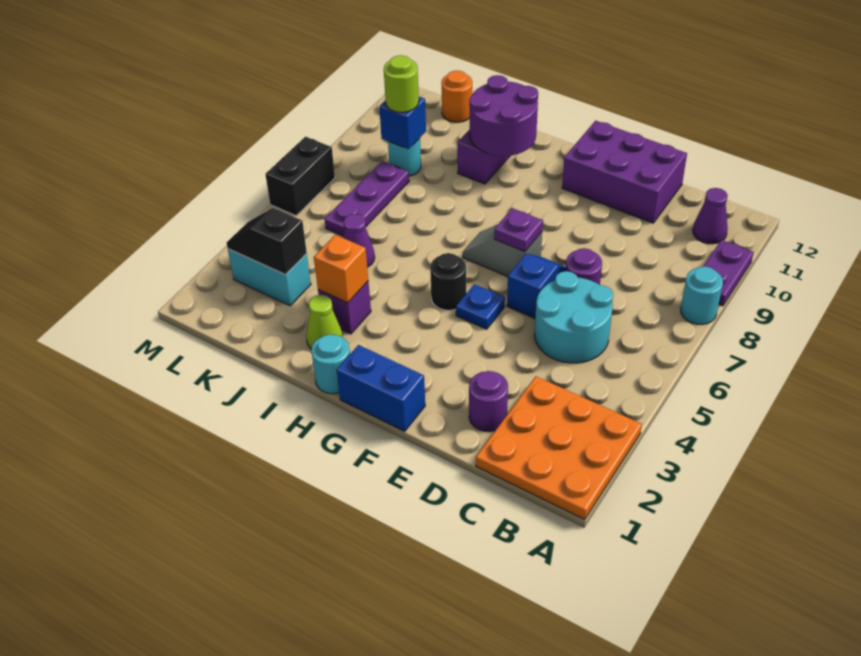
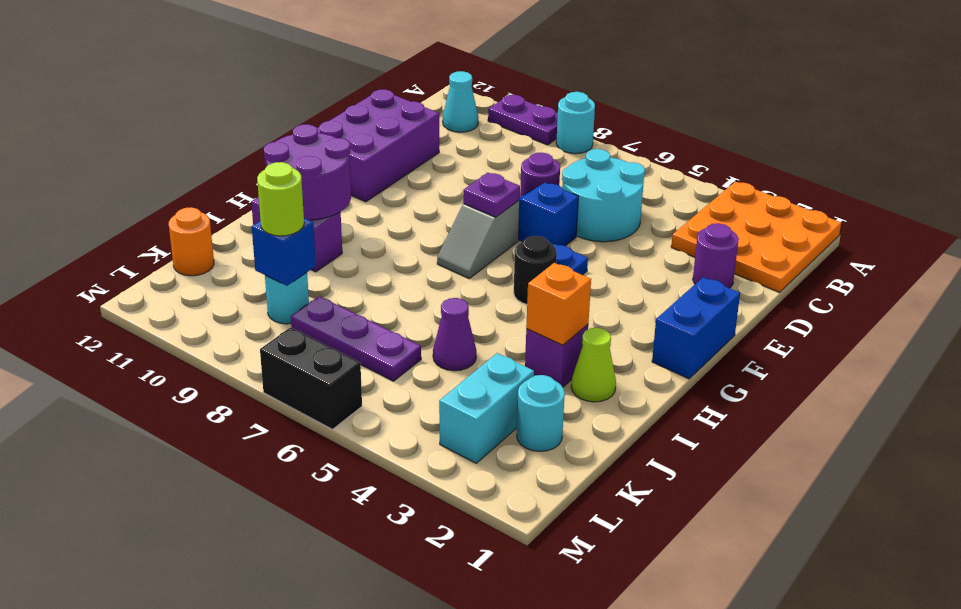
purple 1x1 cone [693,188,728,244] -> cyan 1x1 cone [443,71,479,132]
cyan 1x1 round brick [311,334,350,394] -> cyan 1x1 round brick moved to [517,375,565,451]
black 1x2 slope [226,208,307,275] -> none

